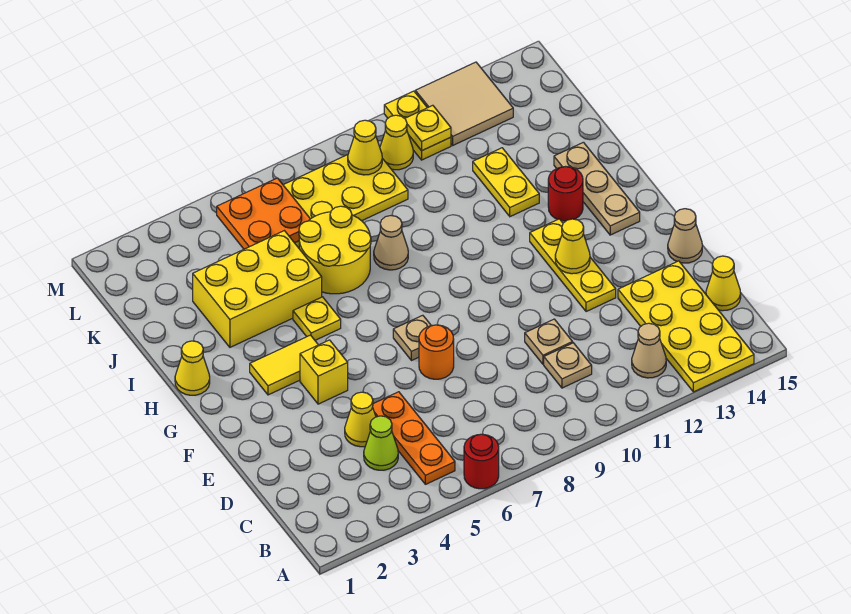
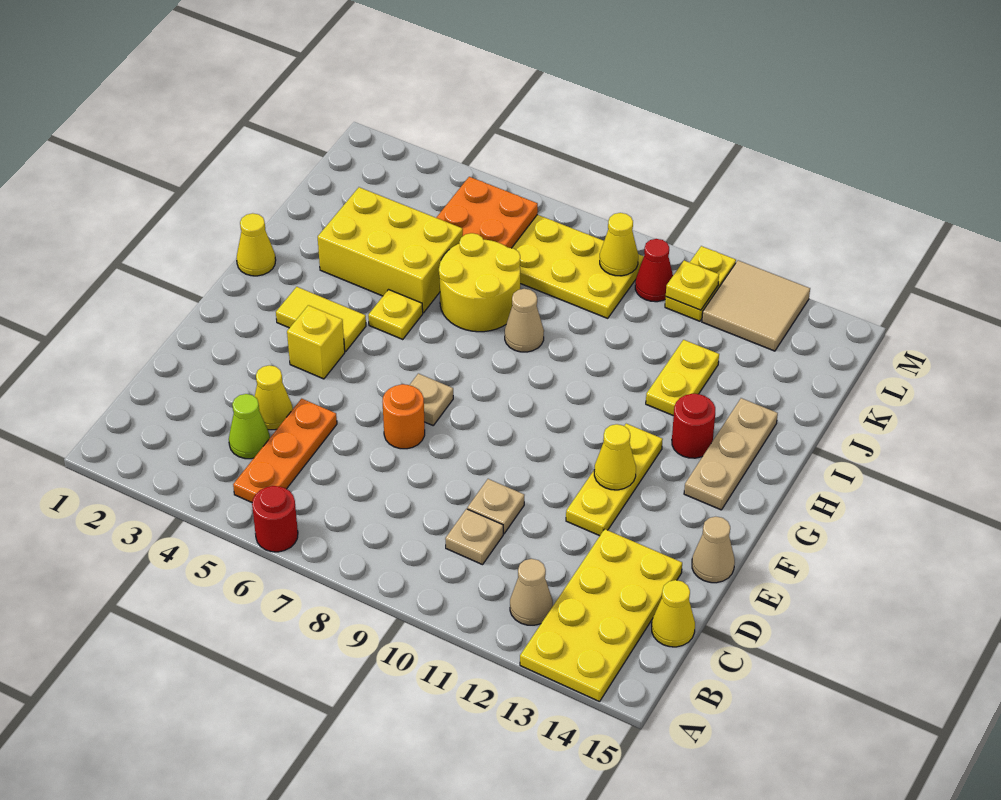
yellow 1x1 cone [380,115,413,170] -> red 1x1 cone [635,239,673,302]

